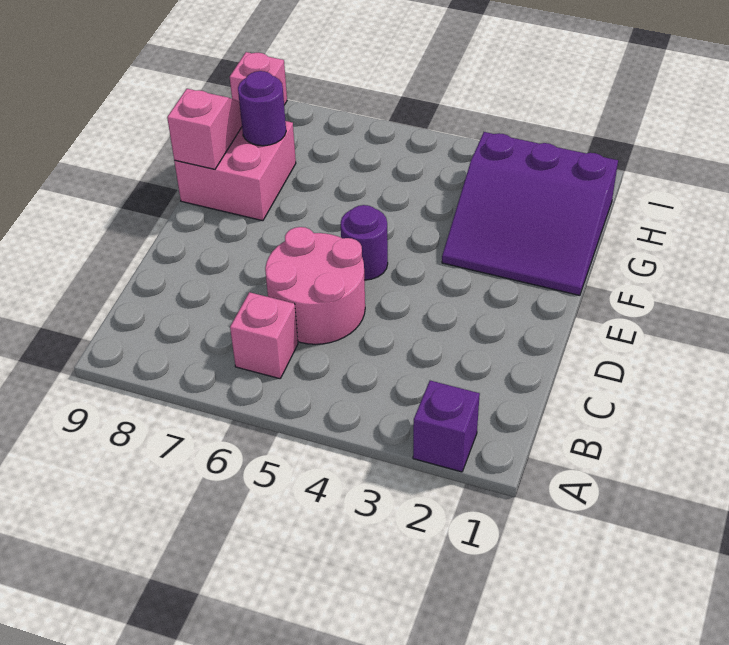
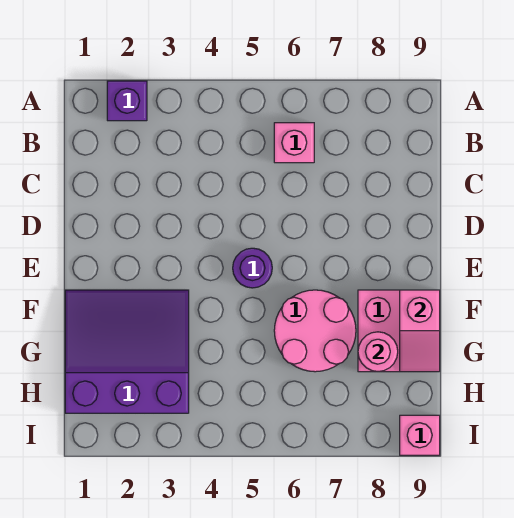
pink 2x2 round brick [265,227,365,344] -> pink 2x2 round brick moved to [274,290,356,372]
purple 1x1 round brick [238,71,286,146] -> pink 1x1 round brick [358,332,398,372]

